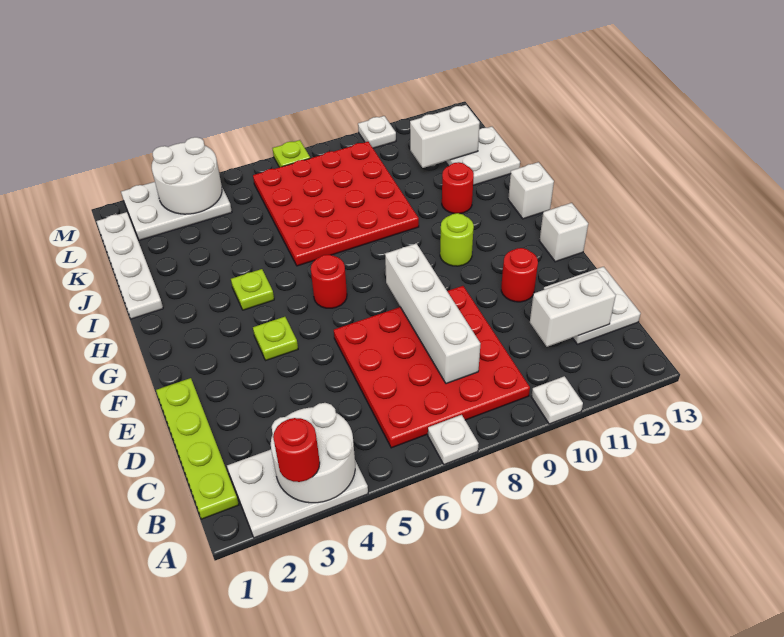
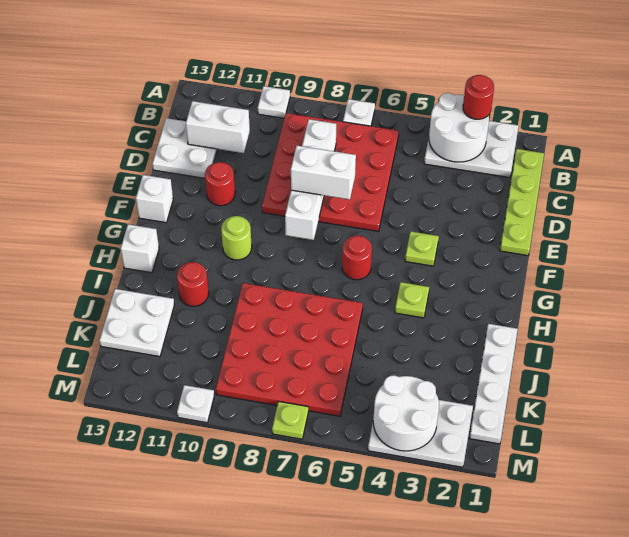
white 1x2 brick [410,105,480,168] -> white 1x2 brick moved to [291,146,356,200]

